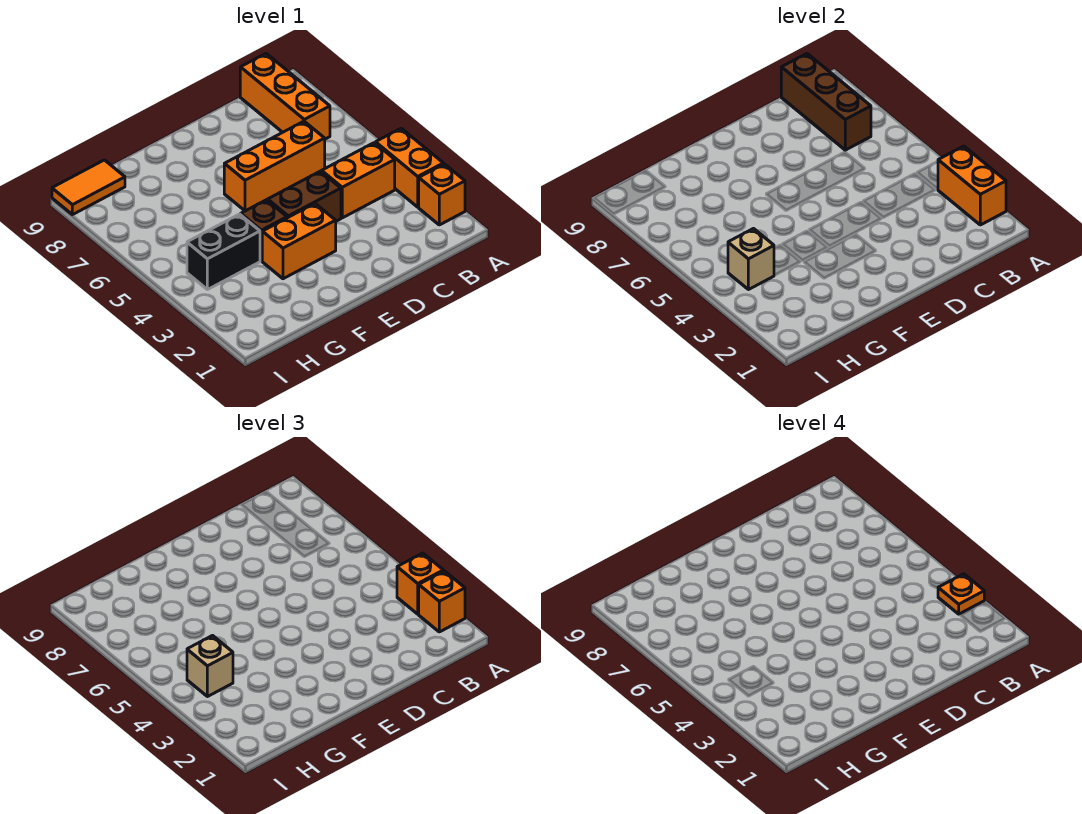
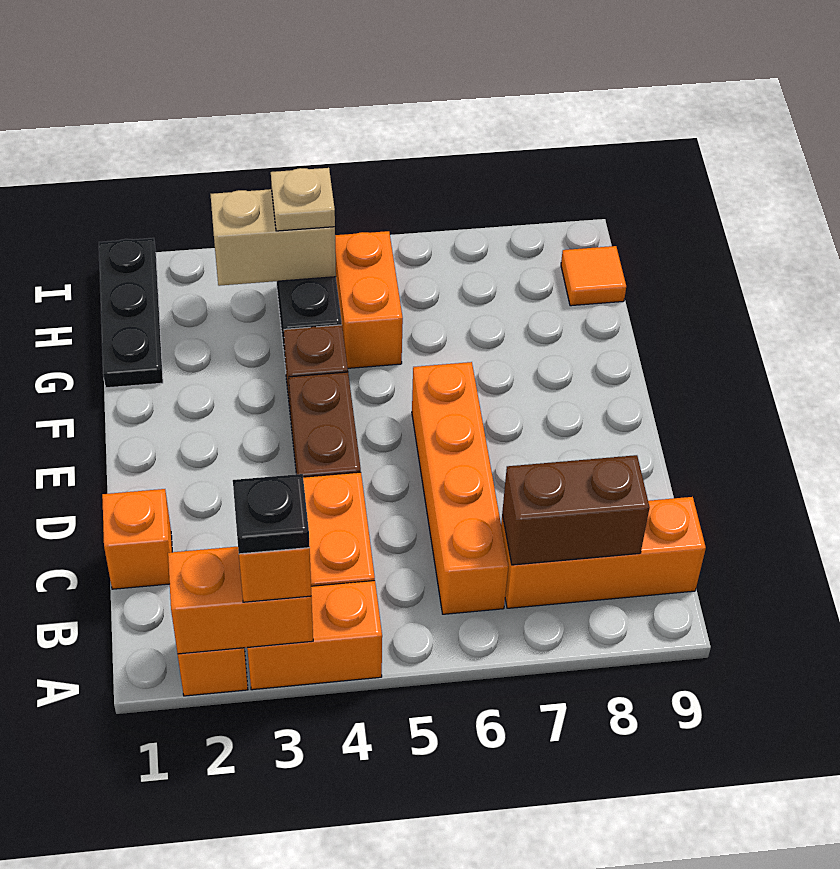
orange 1x1 brick [419,571,465,632] -> orange 1x1 brick moved to [102,489,172,589]
orange 1x1 plate [938,574,984,614] -> black 1x1 plate [233,474,310,554]
brown 1x3 brick [781,54,871,150] -> brown 1x2 brick [502,455,650,565]
orange 1x3 brick [224,121,325,211] -> orange 1x4 brick [412,362,508,614]
orange 1x2 brick [262,204,336,279] -> orange 1x2 brick moved to [335,231,403,368]
none -> black 1x3 plate [99,238,163,388]
tan 1x1 brick [728,229,774,290] -> tan 1x2 brick [211,189,336,286]
tan 1x1 brick [187,636,233,697] -> tan 1x1 plate [271,168,335,231]
orange 1x2 tile [52,160,125,215] -> orange 1x1 tile [561,246,626,306]

